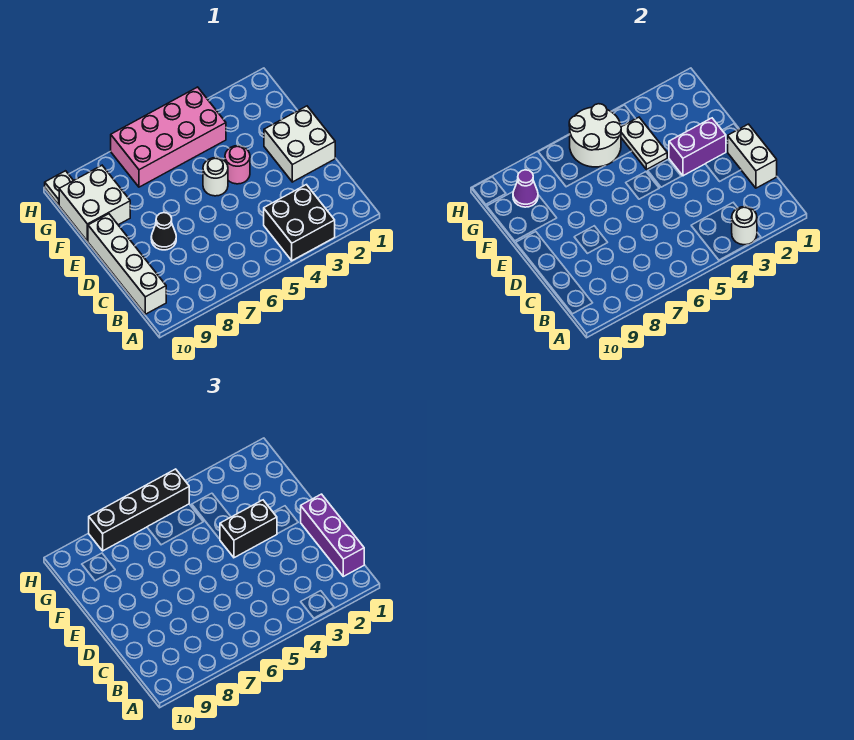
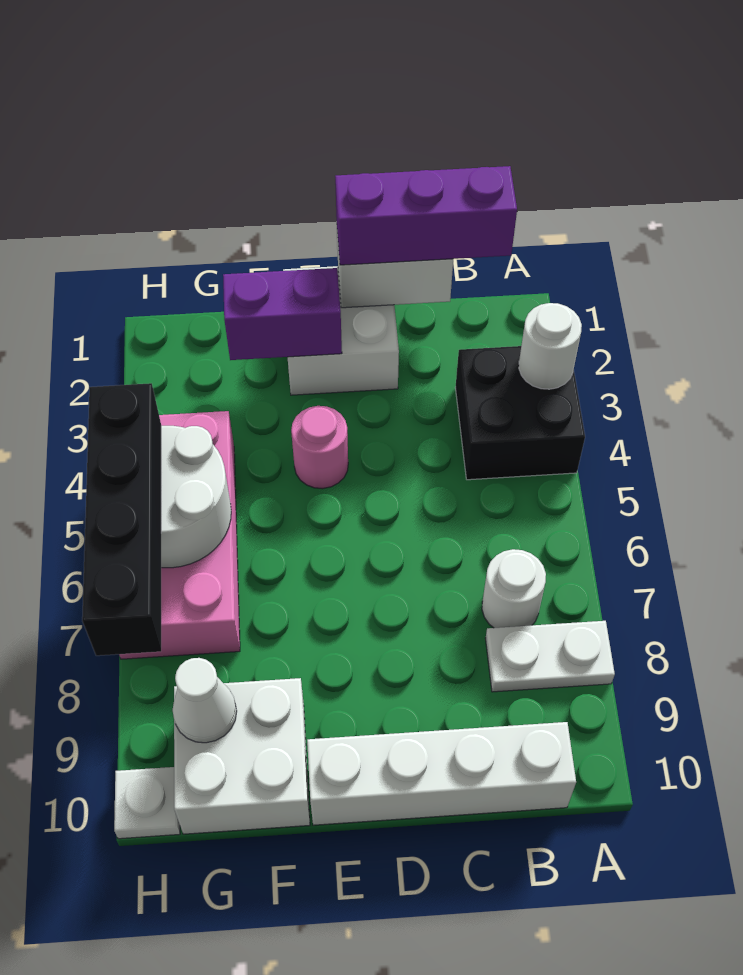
black 1x1 cone [151,213,176,250] -> none
purple 1x2 brick [669,118,726,176] -> purple 1x2 brick turned to [223,268,342,360]
black 1x2 brick [220,500,277,558] -> none
white 1x1 round brick [203,158,228,196] -> white 1x1 round brick moved to [482,549,546,628]
white 1x2 plate [621,117,667,170] -> white 1x2 plate moved to [485,621,615,692]
purple 1x1 cone [513,170,538,207] -> white 1x1 cone [172,658,237,743]

